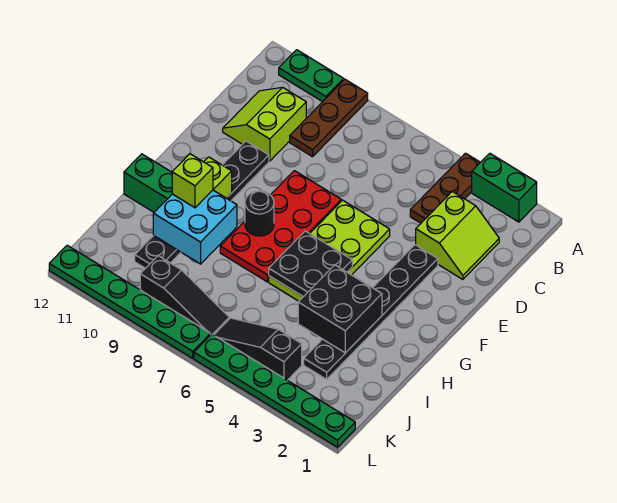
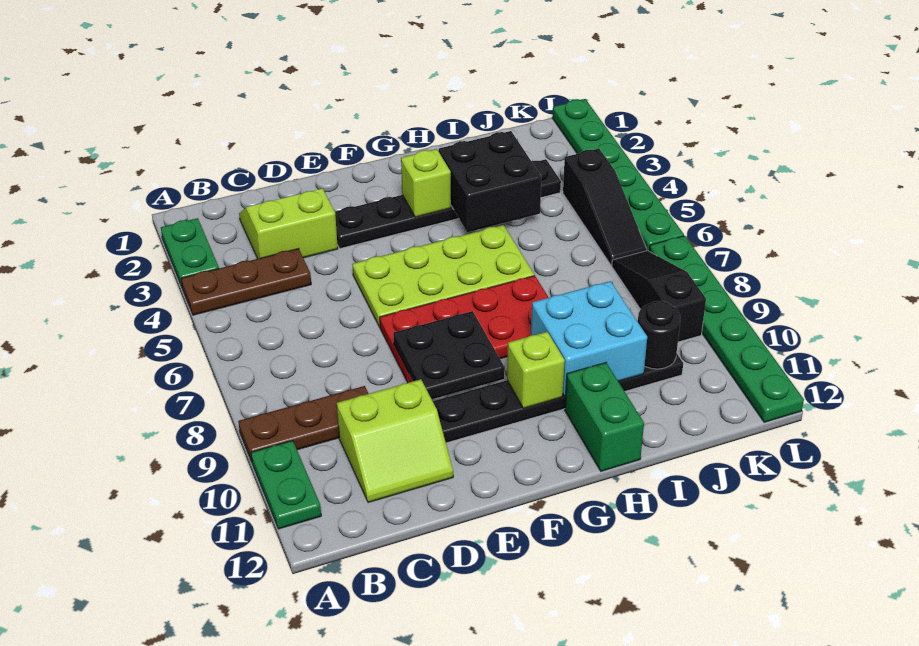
green 1x2 brick [472,153,537,222] -> green 1x2 plate [161,218,219,287]
black 2x2 plate [269,231,352,297] -> black 2x2 plate moved to [393,311,505,399]
black 1x1 round brick [245,191,274,236] -> black 1x1 round brick moved to [638,301,681,369]
lime 1x1 brick [172,154,213,208] -> lime 1x1 brick moved to [401,149,451,217]

